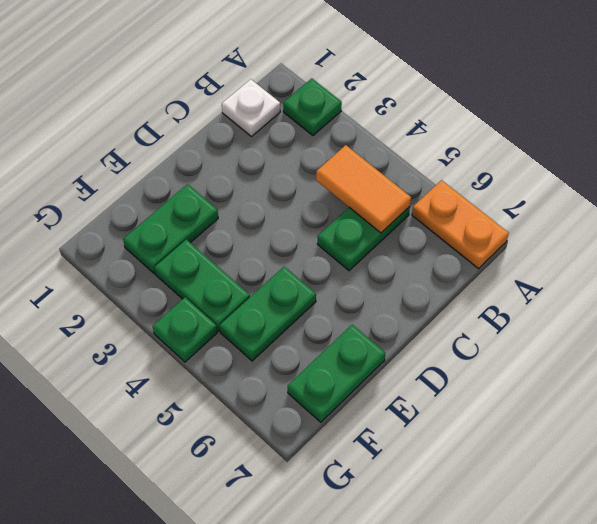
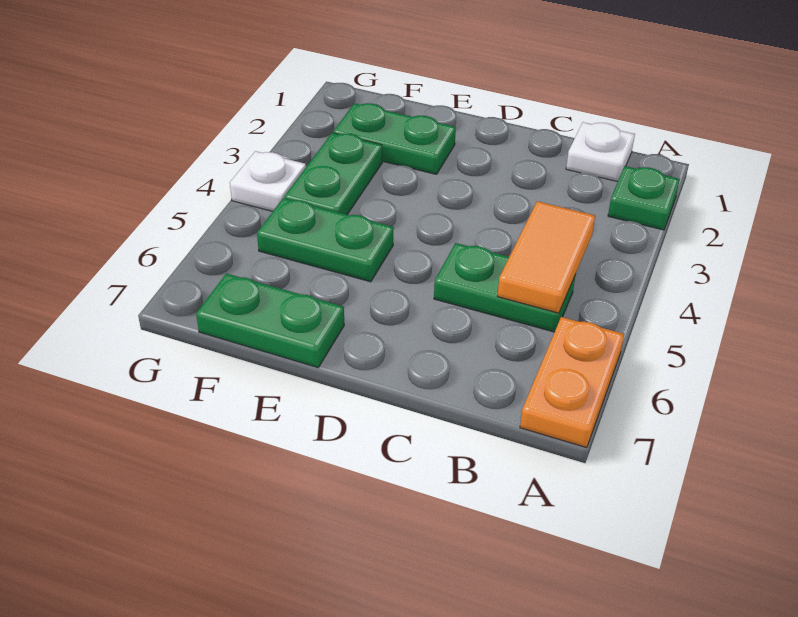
green 1x1 plate [153,298,217,362] -> white 1x1 plate [230,151,306,211]

